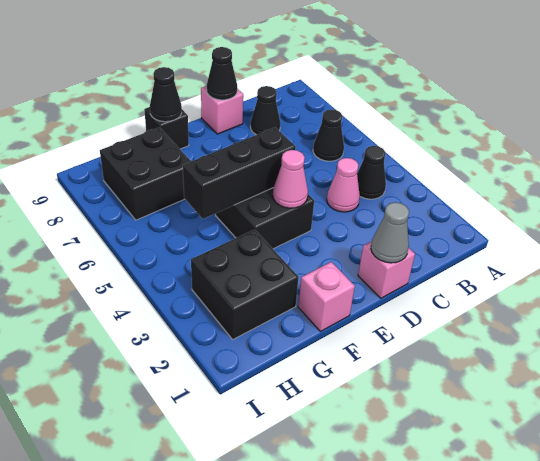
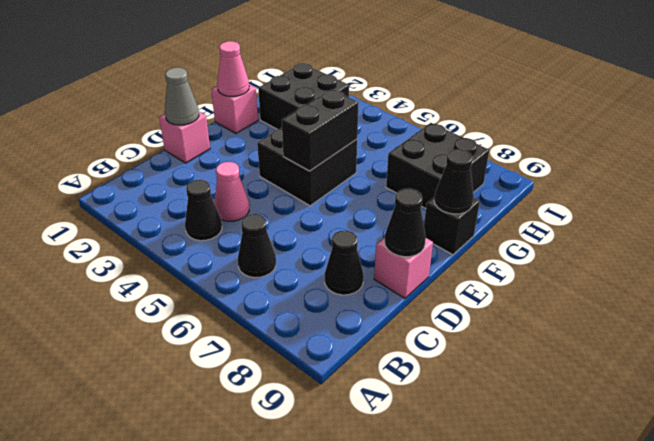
pink 1x1 cone [273,150,308,208] -> pink 1x1 cone moved to [217,41,249,97]
black 1x3 brick [183,127,296,219] -> black 1x2 brick [282,89,359,171]

